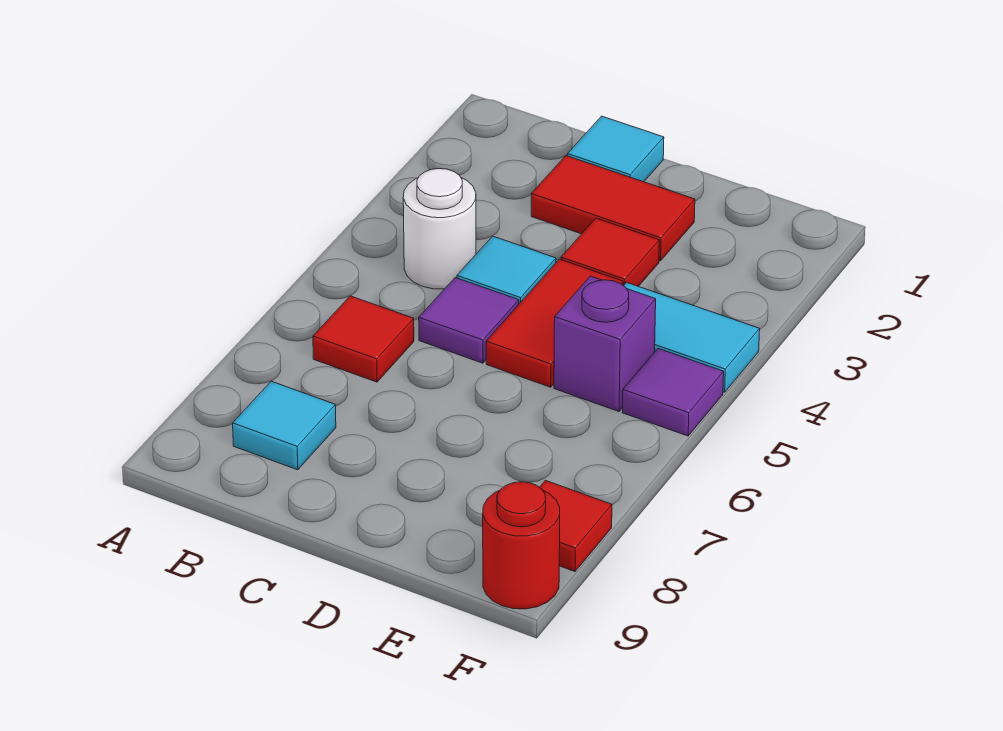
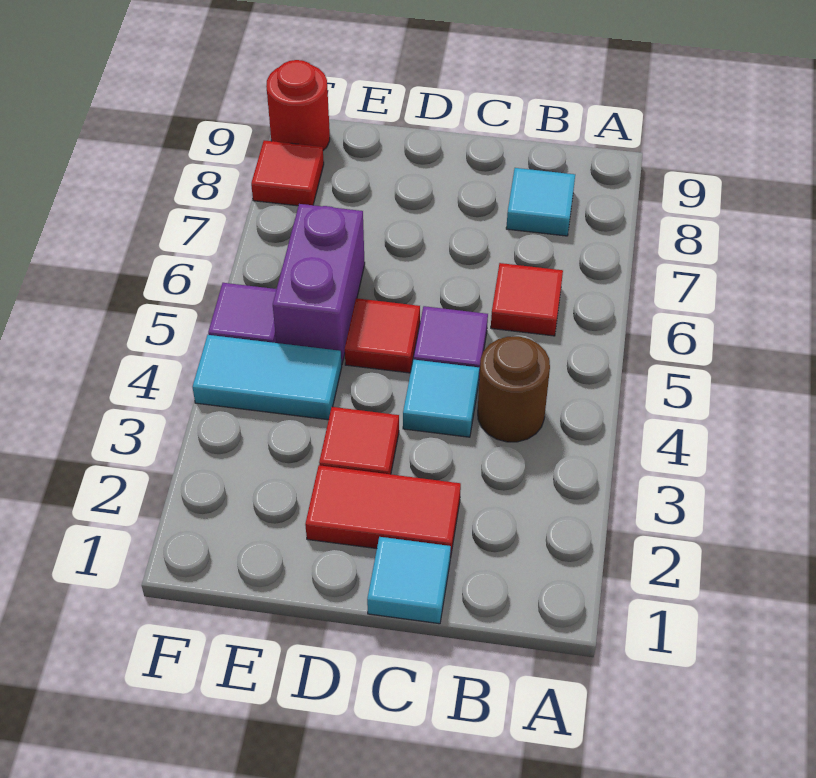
white 1x1 round brick [403,169,476,289] -> brown 1x1 round brick [478,336,550,442]
red 1x2 tile [486,259,623,387] -> red 1x1 tile [345,298,420,373]
purple 1x1 brick [554,276,656,411] -> purple 1x2 brick [273,204,365,365]

